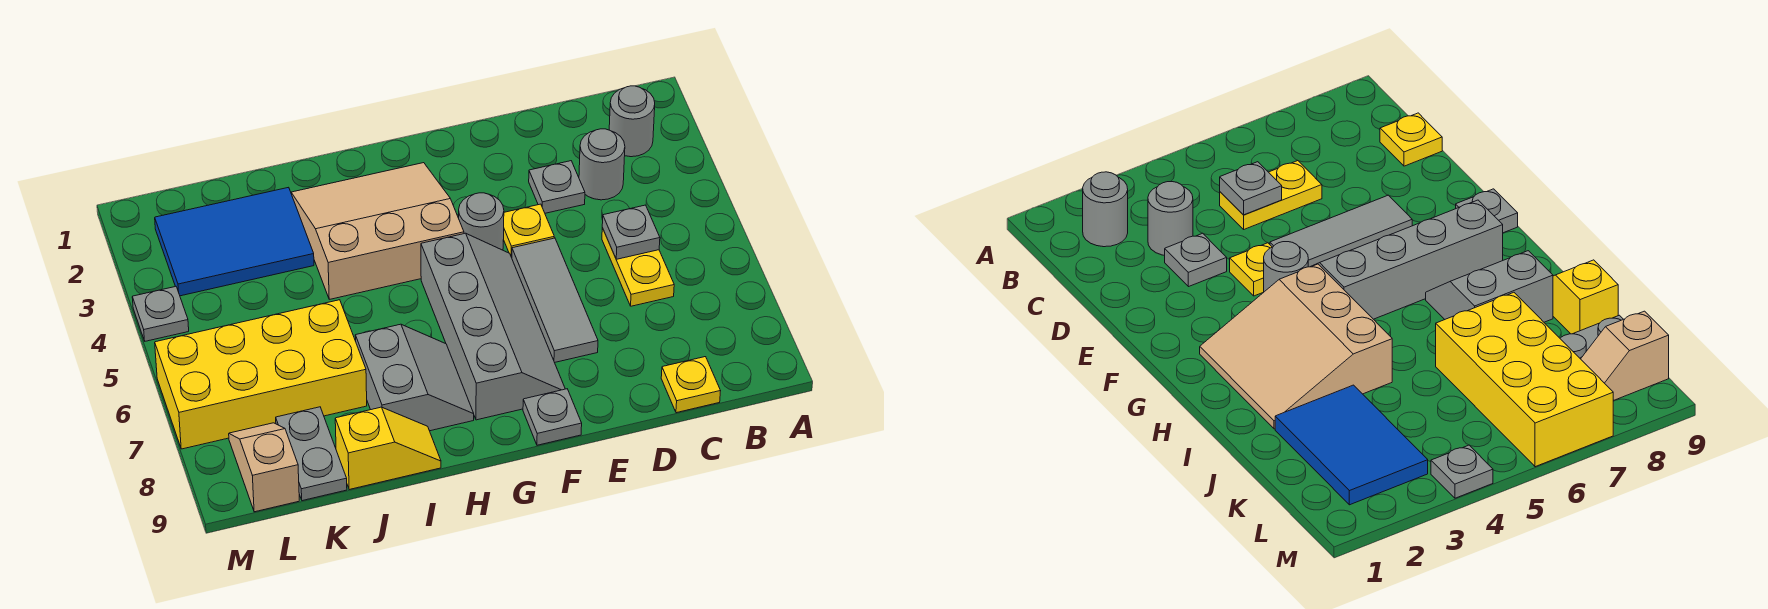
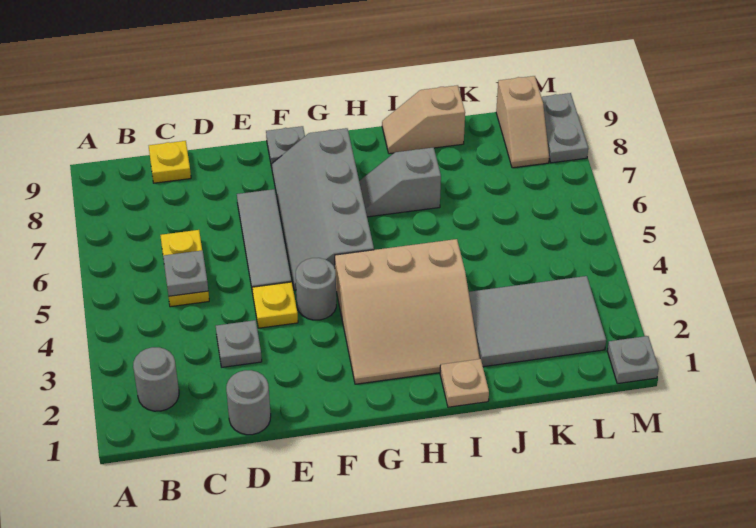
grey 1x1 round brick [579,129,625,200] -> grey 1x1 round brick moved to [226,370,271,435]
grey 2x2 slope [355,324,474,431] -> grey 1x2 slope [359,147,441,217]
none -> tan 1x1 plate [440,359,489,407]
yellow 1x2 slope [335,407,441,490] -> tan 1x2 slope [382,85,465,154]
blue 2x3 tile [155,187,314,296] -> grey 2x3 tile [469,276,606,367]
yellow 2x4 brick [155,300,367,449] -> none
grey 1x2 plate [276,407,347,501] -> grey 1x2 plate moved to [542,93,588,163]
grey 1x1 plate [132,286,189,341] -> grey 1x1 plate moved to [607,336,659,384]

